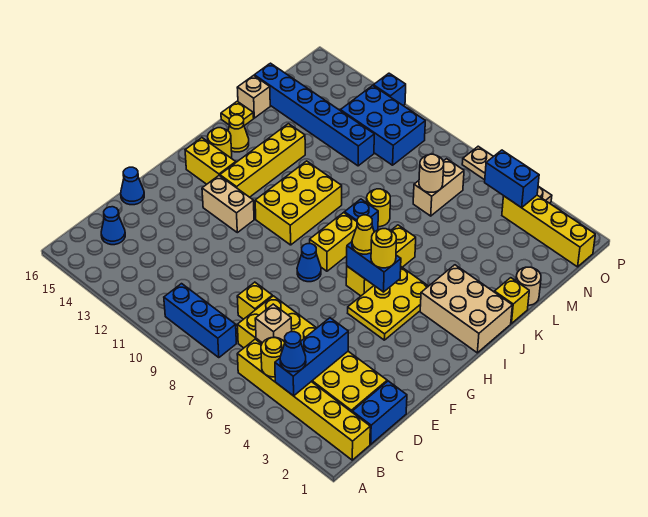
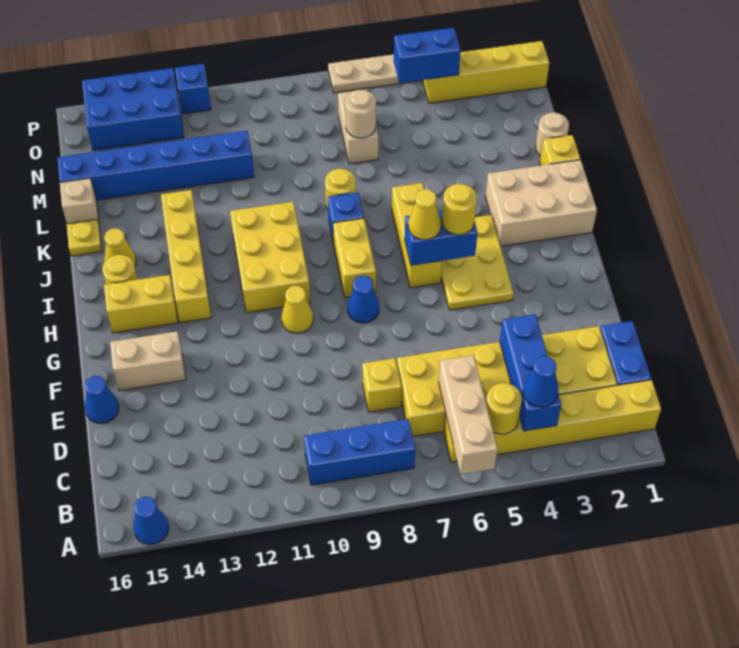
tan 1x1 brick [255,304,292,343] -> tan 1x3 brick [439,355,498,474]
blue 1x1 cone [101,207,125,245] -> blue 1x1 cone moved to [133,497,169,545]
none -> yellow 1x1 cone [281,286,313,333]
tan 1x2 brick [202,176,254,233] -> tan 1x2 brick moved to [110,331,186,391]
blue 2x3 brick [340,85,425,165] -> blue 2x3 brick moved to [82,68,184,150]

